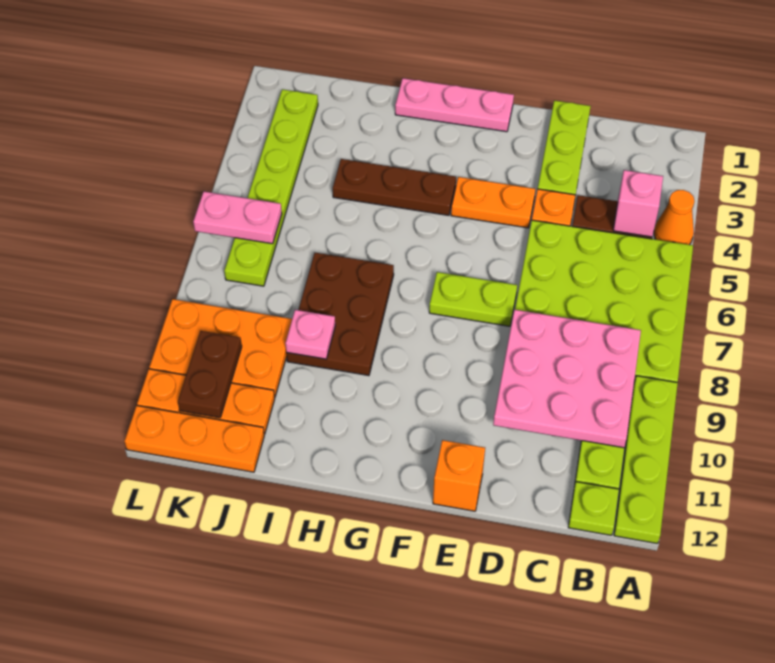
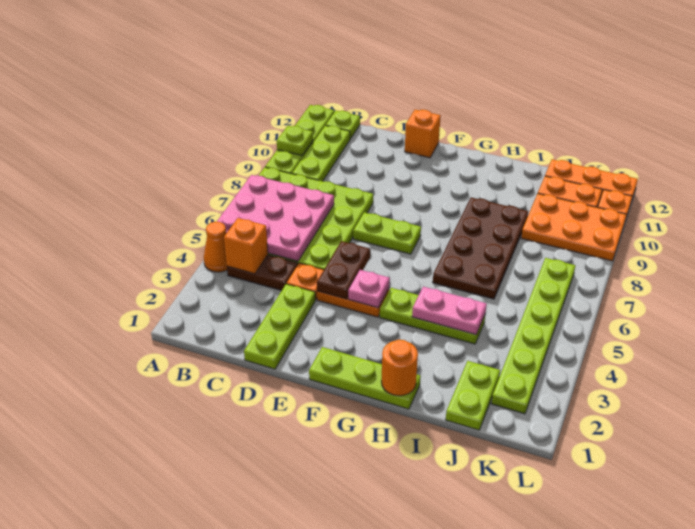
none -> lime 1x1 plate [277,126,313,156]
pink 1x1 brick [613,170,663,237] -> orange 1x1 brick [224,218,268,274]
pink 3x3 plate [493,310,641,448] -> pink 3x3 plate moved to [217,175,334,261]
pink 1x3 plate [395,78,514,132] -> lime 1x3 plate [309,347,421,409]
brown 1x3 plate [333,159,456,215] -> lime 1x3 plate [380,288,485,344]
none -> orange 1x1 round brick [381,340,418,396]
brown 2x3 plate [286,253,394,376] -> brown 2x4 plate [433,197,528,299]
pink 1x1 plate [285,310,335,359] -> pink 1x1 plate moved to [348,270,390,308]
none -> lime 1x2 plate [446,361,500,430]
pink 1x2 plate [193,192,282,244] -> pink 1x2 plate moved to [412,287,487,335]
brown 1x2 plate [178,331,242,418] -> brown 1x2 plate moved to [317,241,370,299]

